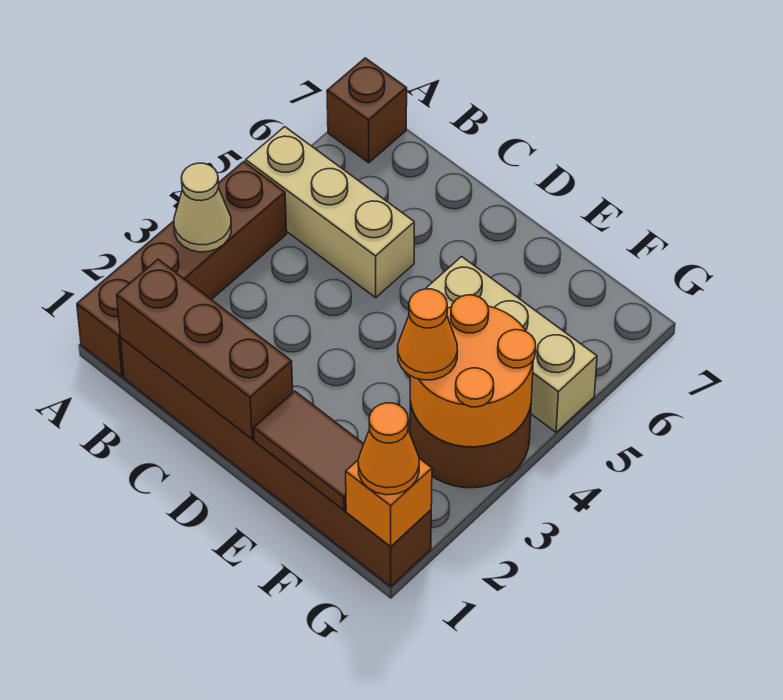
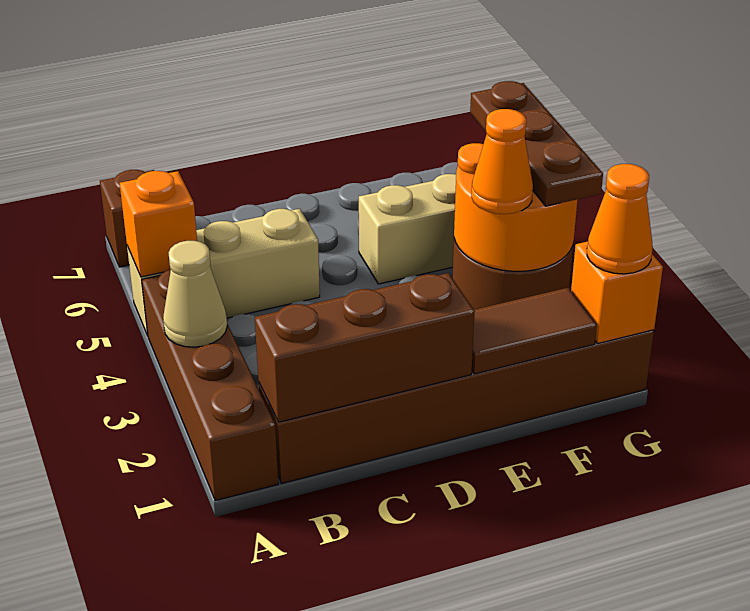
none -> orange 1x1 brick [120,171,197,277]
none -> brown 1x3 plate [470,81,603,206]

